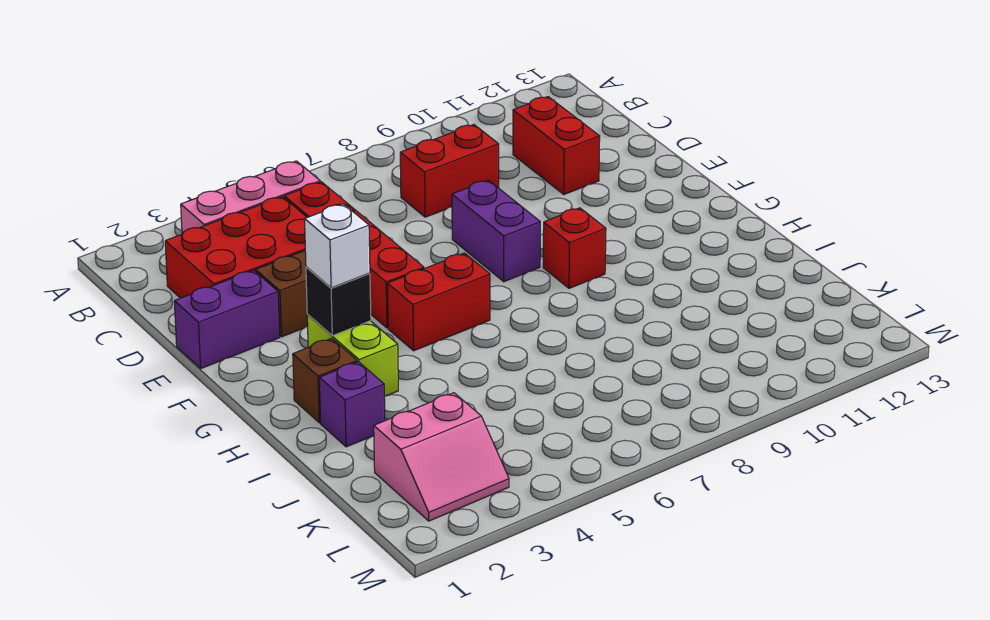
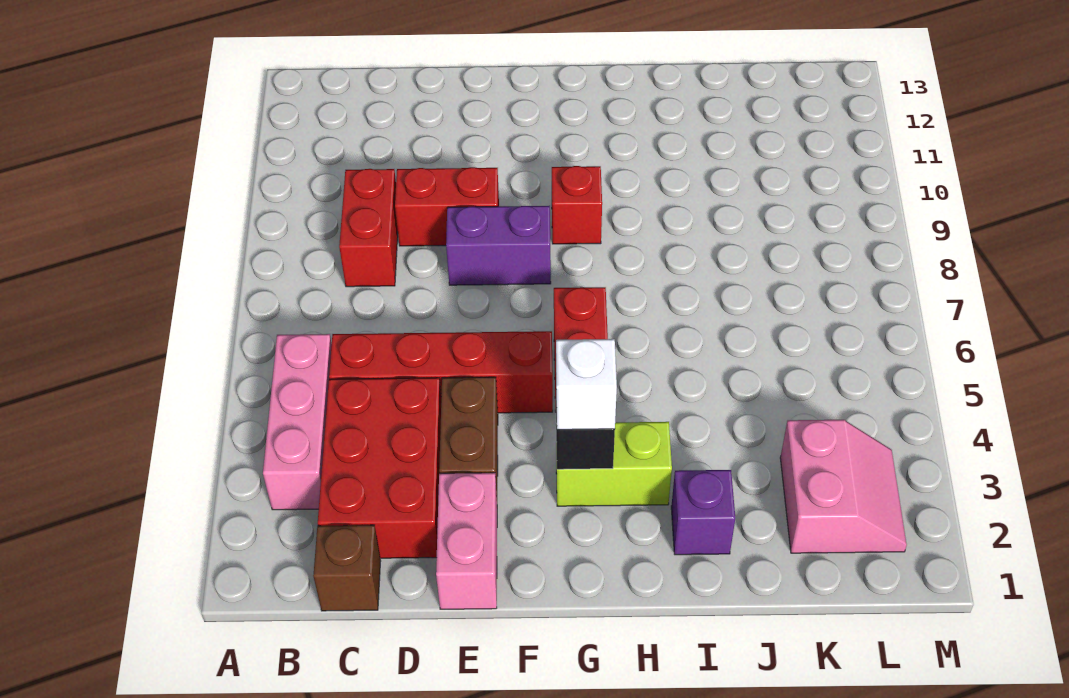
red 1x2 brick [513,97,600,194] -> red 1x2 brick moved to [395,167,499,246]
purple 1x2 brick [174,270,280,368] -> pink 1x2 brick [436,473,497,609]
brown 1x1 brick [293,338,357,423] -> brown 1x1 brick moved to [313,525,381,611]

